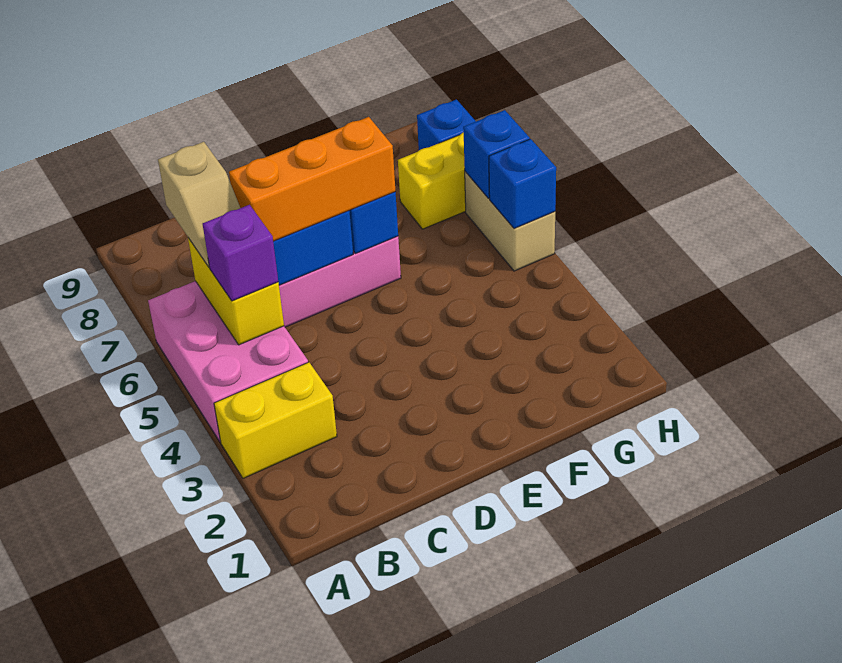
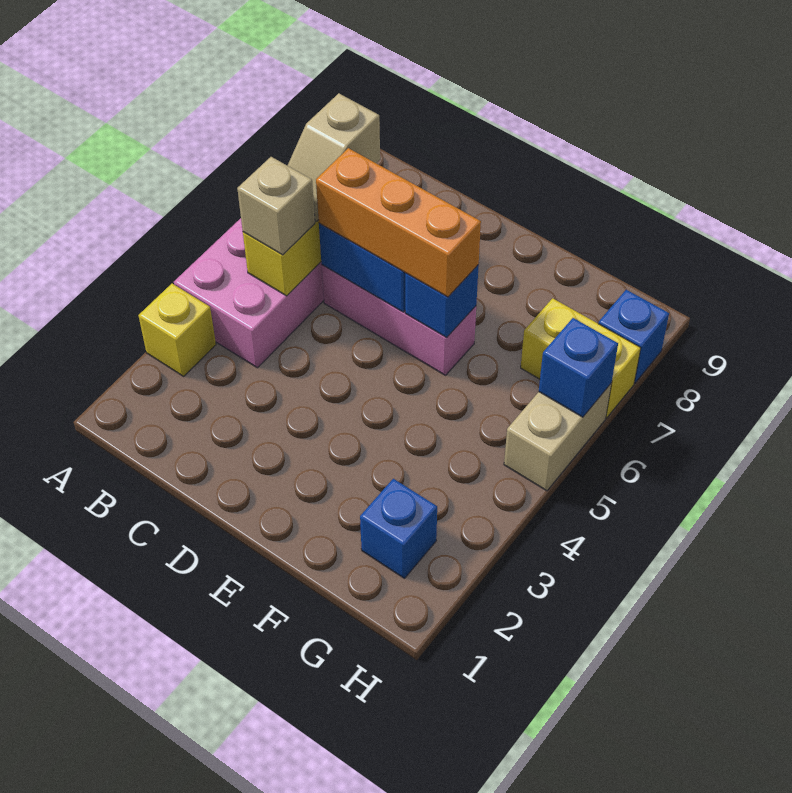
yellow 1x2 brick [214,362,337,478] -> yellow 1x1 brick [139,284,216,376]
purple 1x1 brick [203,205,278,301] -> tan 1x1 brick [237,157,315,255]
blue 1x1 brick [489,139,556,229] -> blue 1x1 brick moved to [360,479,437,578]

